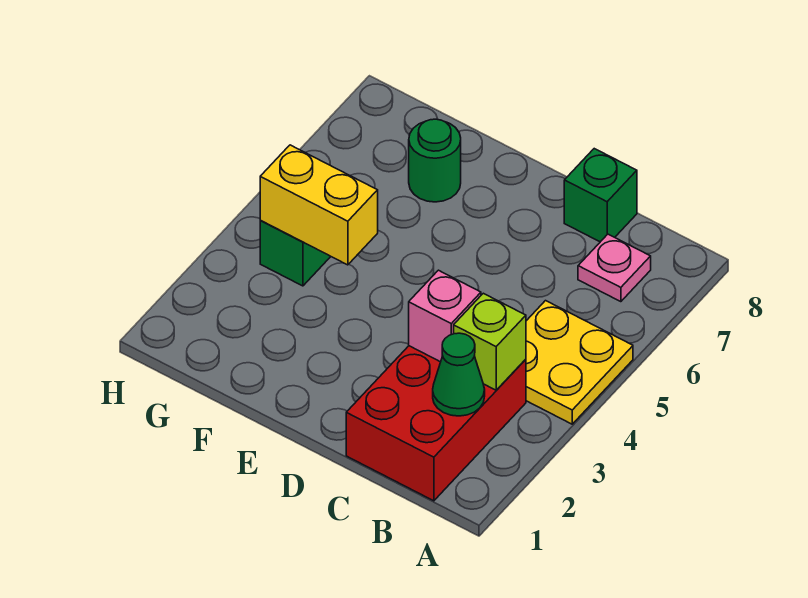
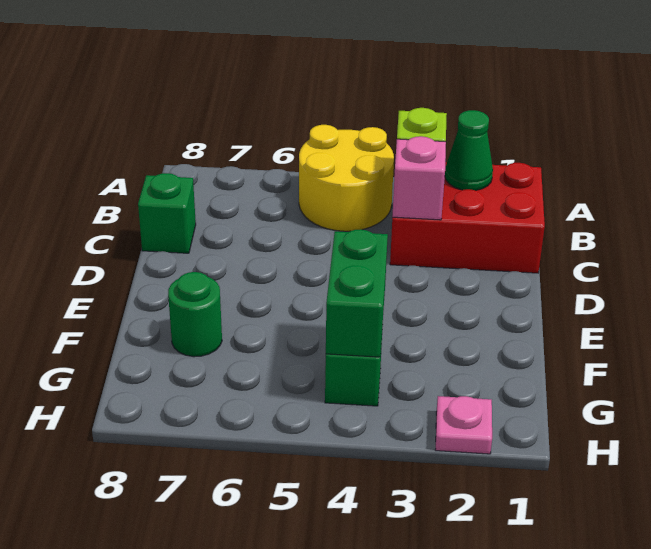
yellow 2x2 plate [526,301,633,424] -> yellow 2x2 round brick [299,125,394,231]
pink 1x1 plate [578,234,651,302] -> pink 1x1 plate moved to [436,396,492,454]
yellow 1x2 brick [260,145,378,265] -> green 1x2 brick [326,229,388,357]

